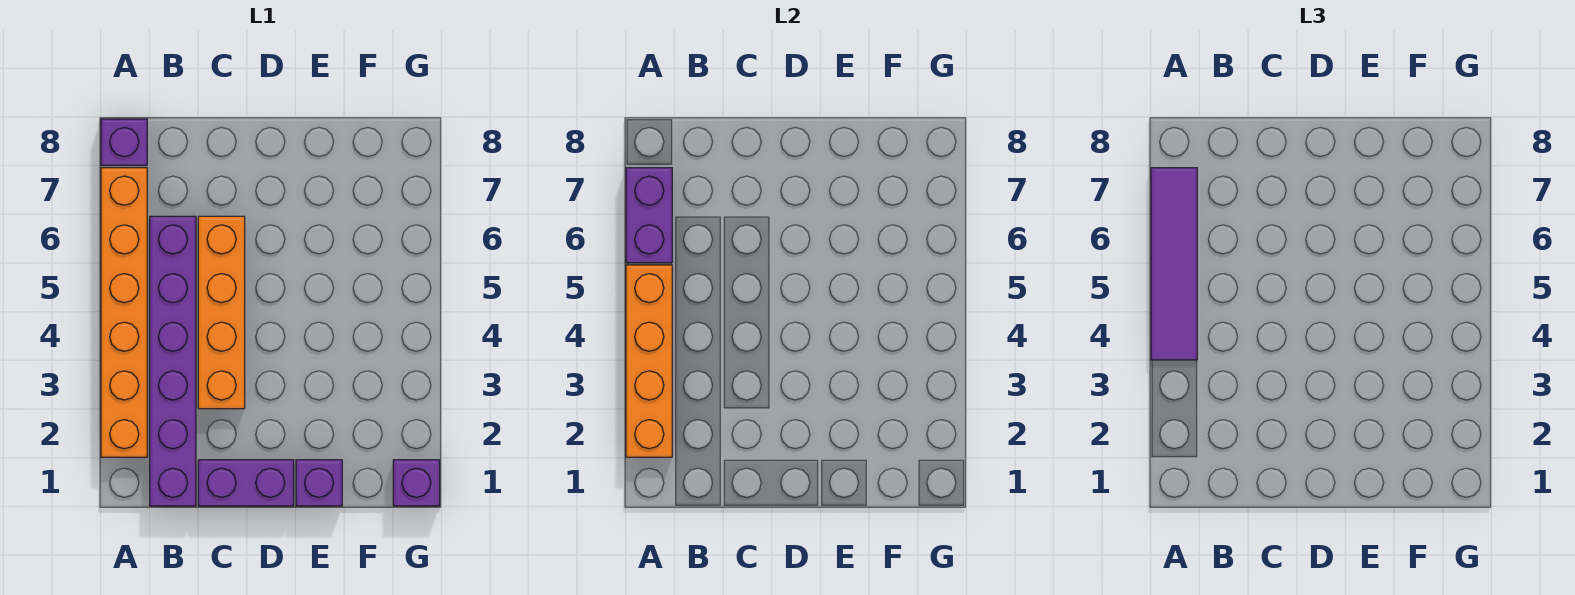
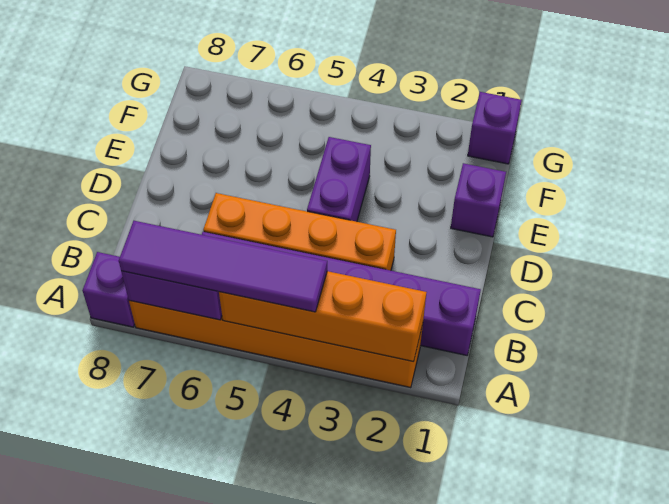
purple 1x2 brick [198,460,294,506] -> purple 1x2 brick moved to [307,137,371,222]

